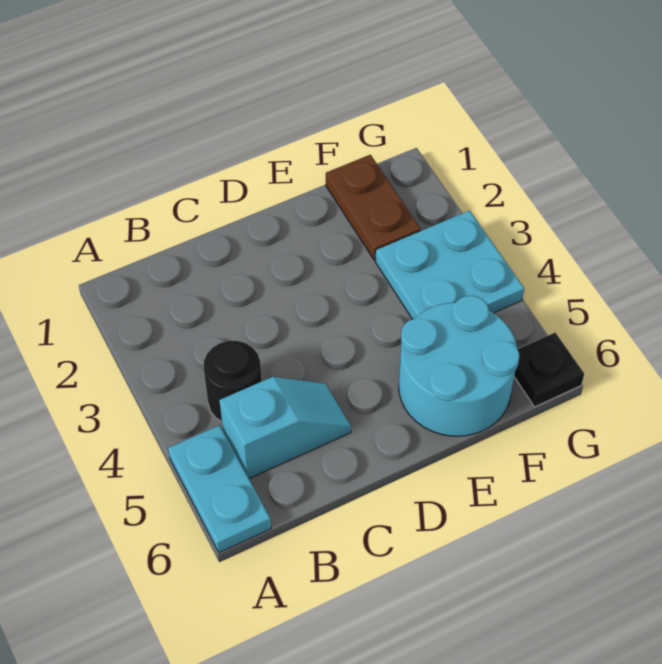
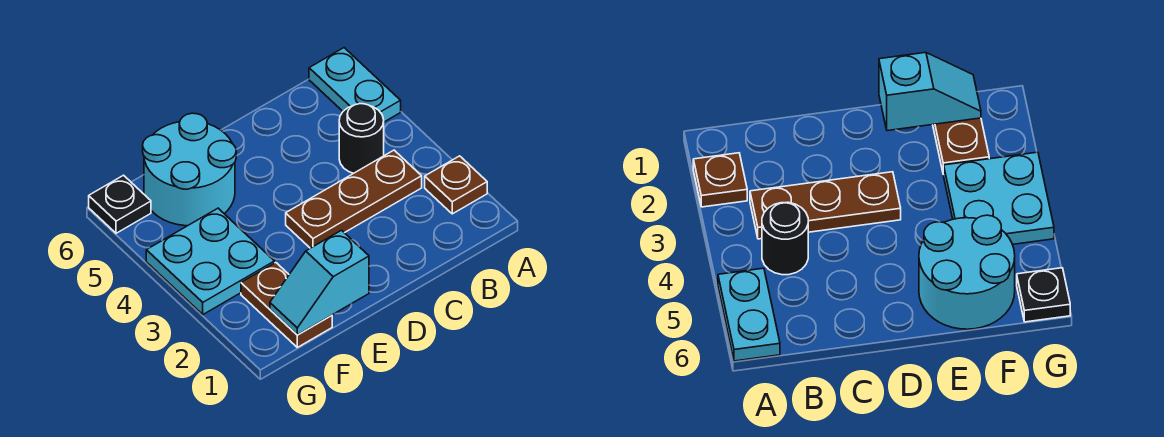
none -> brown 1x1 plate [425,156,487,214]
none -> brown 1x3 plate [286,150,422,248]
cyan 1x2 slope [219,377,351,479] -> cyan 1x2 slope moved to [270,230,369,335]

